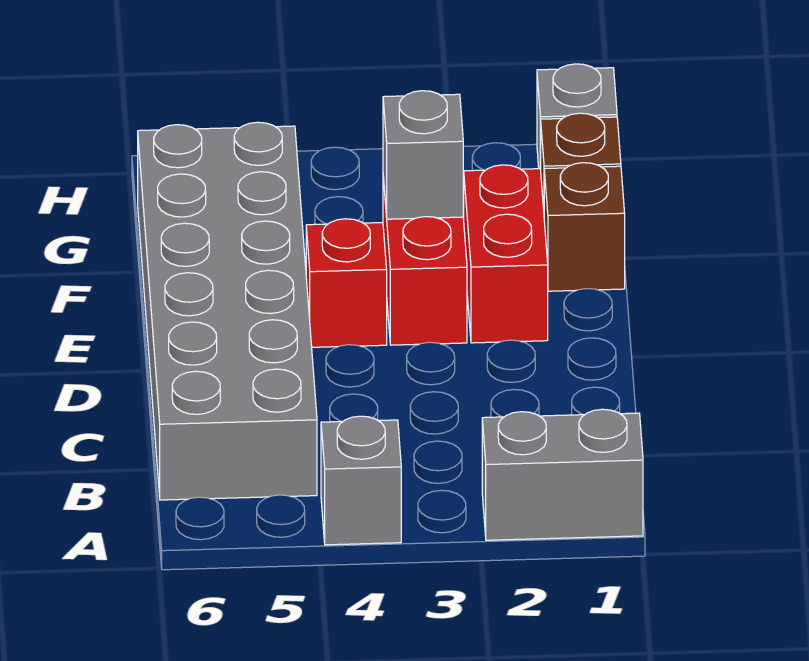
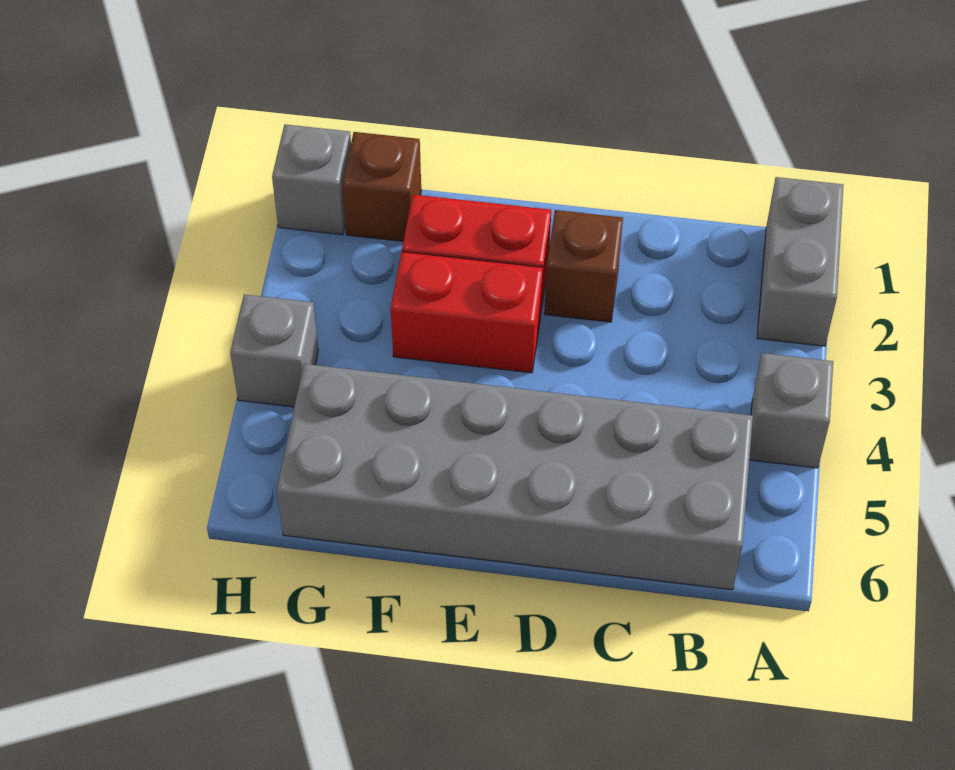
red 1x1 brick [306,219,387,347] -> none
brown 1x1 brick [544,163,625,291] -> brown 1x1 brick moved to [544,210,623,322]
grey 1x1 brick [383,91,463,219] -> grey 1x1 brick moved to [230,294,318,407]

